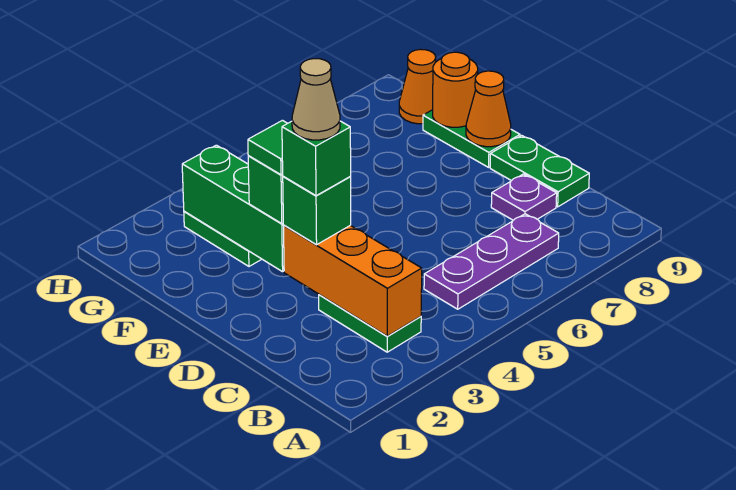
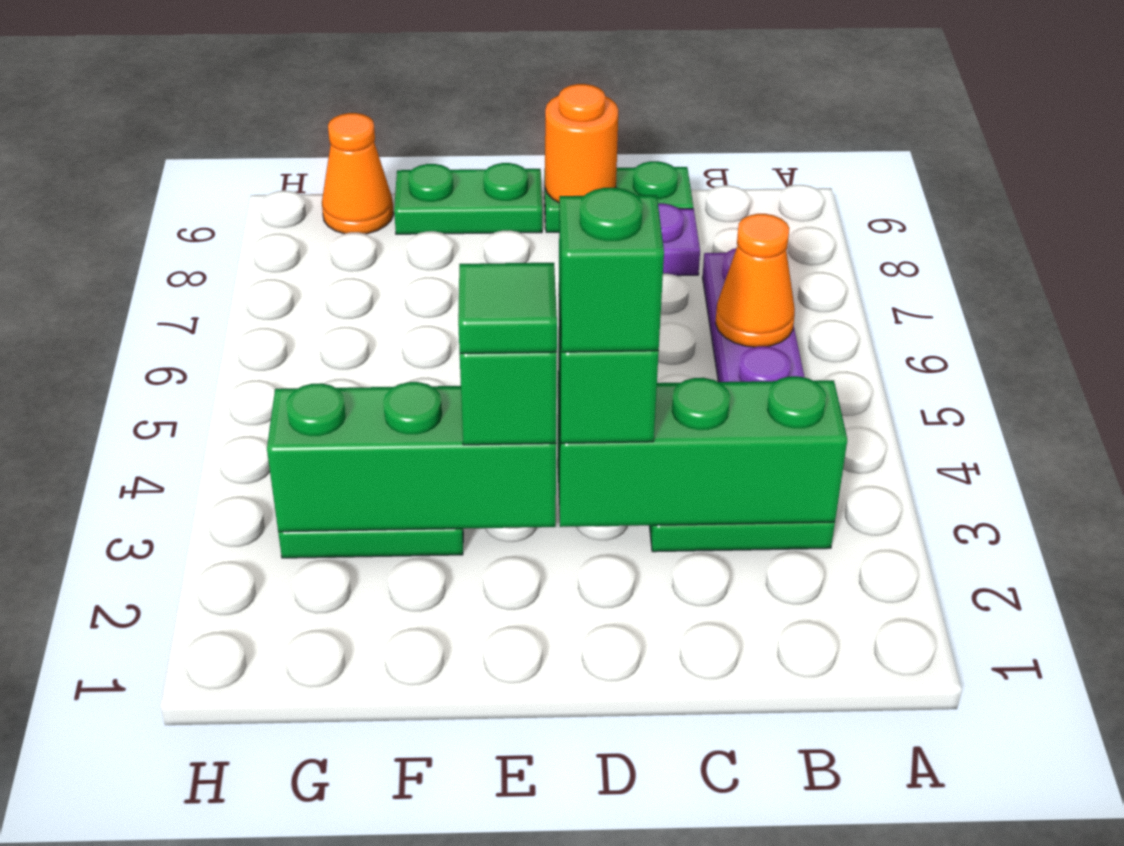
orange 1x3 brick [284,225,422,336] -> green 1x3 brick [557,376,847,527]
tan 1x1 cone [292,59,340,140] -> none
orange 1x1 cone [466,71,511,147] -> orange 1x1 cone moved to [715,214,795,347]
orange 1x1 round brick [433,52,478,127] -> orange 1x1 round brick moved to [545,84,618,202]

